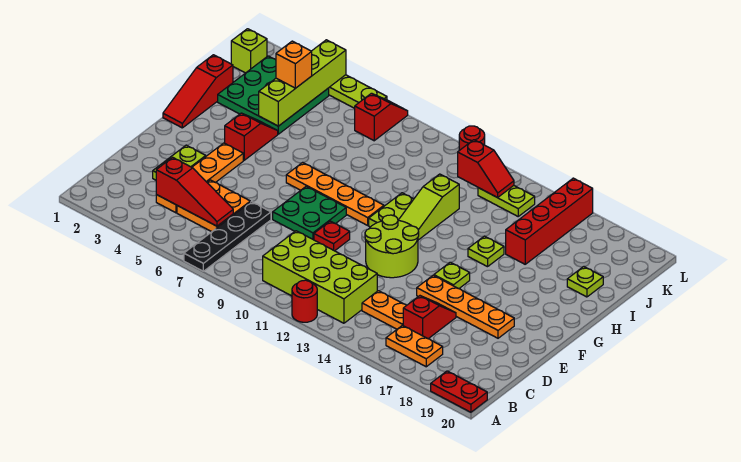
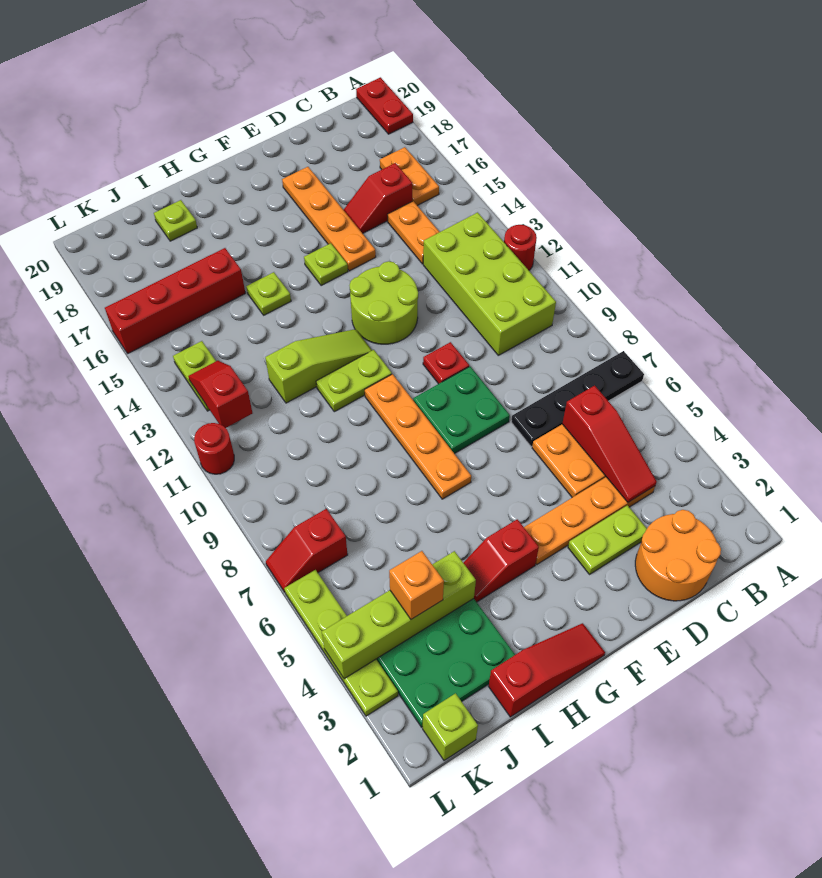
none -> orange 2x2 round brick [635,510,721,601]
red 1x3 slope [156,157,233,226] -> red 1x3 slope turned to [562,385,657,502]

